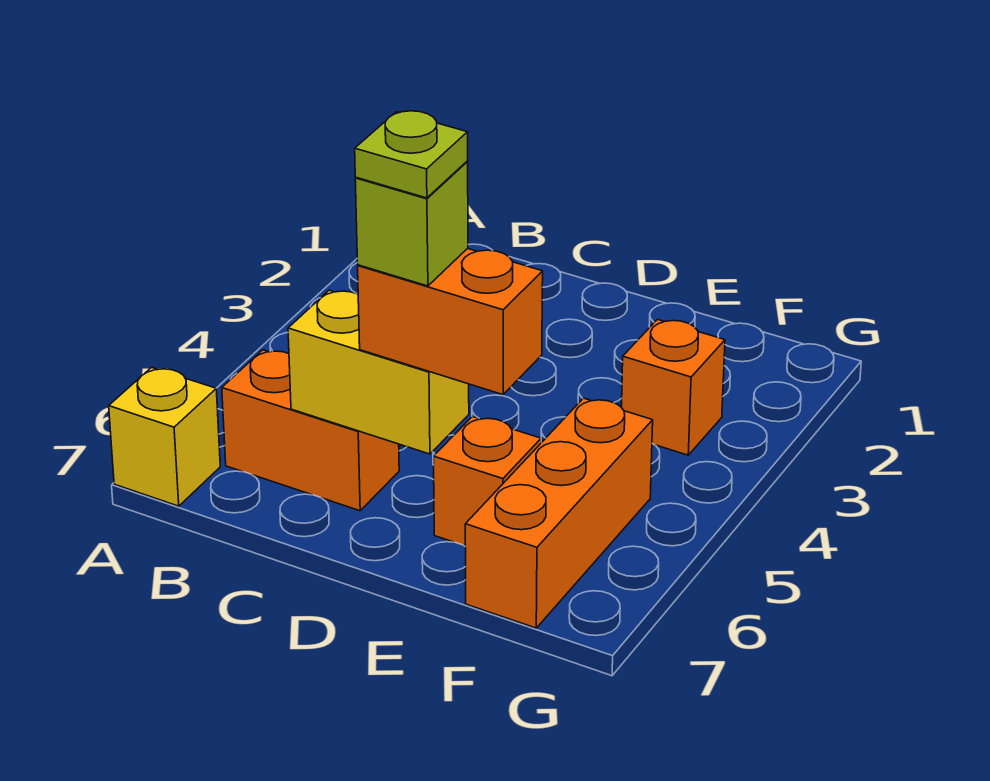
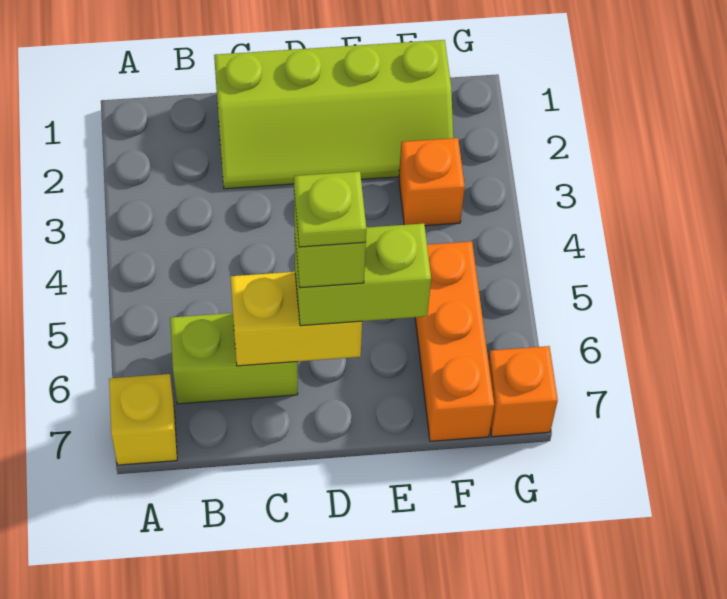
orange 1x2 brick [222,350,399,511] -> lime 1x2 brick [170,313,298,404]
none -> lime 2x4 slope [214,40,453,189]
orange 1x2 brick [358,248,543,395] -> lime 1x2 brick [295,223,431,326]
orange 1x1 brick [434,417,541,546] -> orange 1x1 brick moved to [488,346,558,437]

